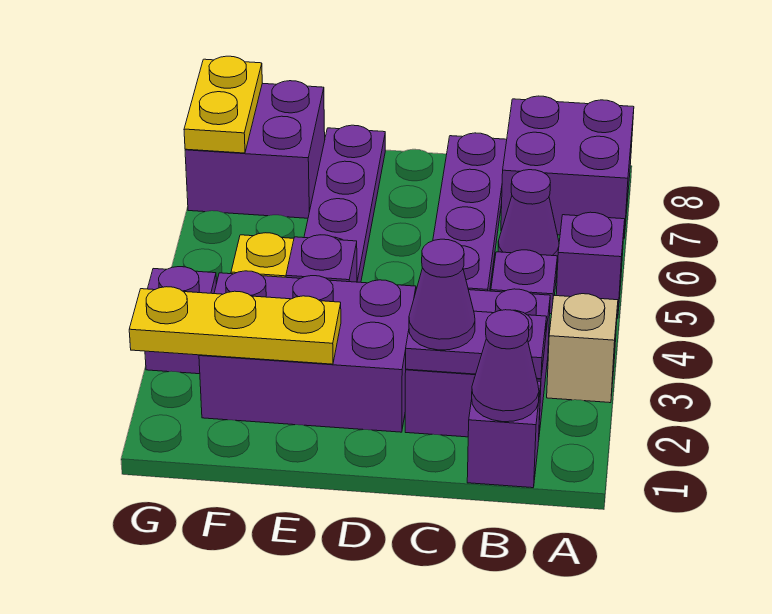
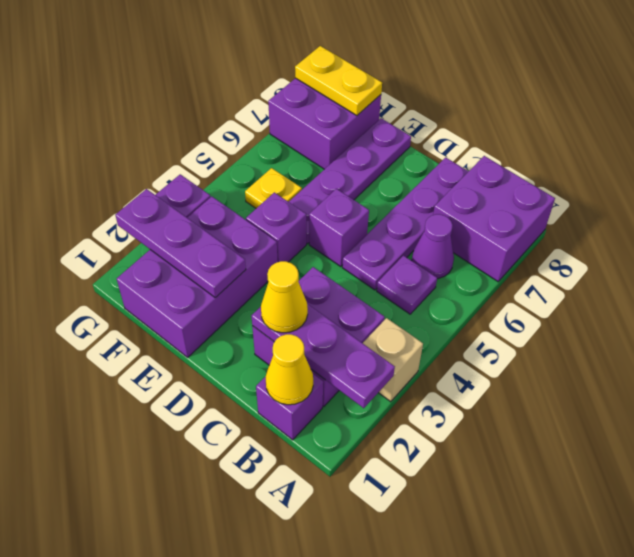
purple 1x1 brick [556,212,625,318] -> purple 1x1 brick moved to [309,189,369,266]
purple 1x1 cone [472,310,539,422] -> yellow 1x1 cone [265,334,313,405]
purple 1x2 plate [406,310,547,379] -> purple 1x3 plate [252,304,395,408]
purple 1x1 cone [409,239,475,350] -> yellow 1x1 cone [261,261,308,333]
purple 2x3 brick [199,271,416,432] -> purple 2x3 brick turned to [117,197,278,357]
yellow 1x3 plate [129,287,341,364] -> purple 1x3 plate [115,189,246,297]
yellow 1x2 plate [184,56,262,153] -> yellow 1x2 plate turned to [295,46,382,116]

